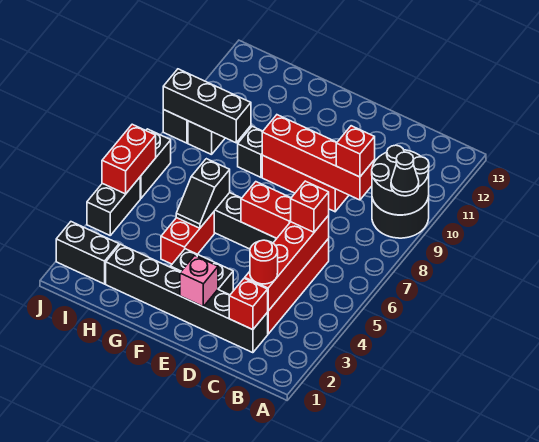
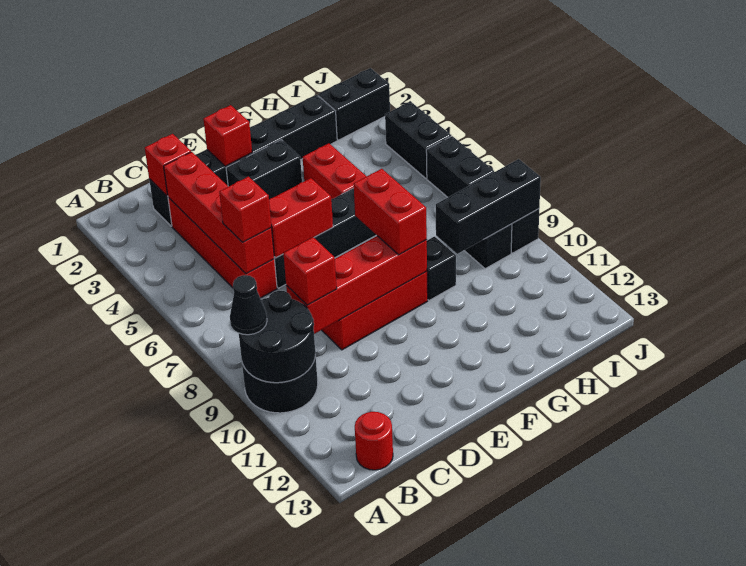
red 1x1 round brick [250,240,278,284] -> red 1x1 round brick moved to [355,412,393,470]
pink 1x1 brick [180,256,218,307] -> red 1x1 brick [203,105,252,166]
black 1x2 slope [176,159,230,228] -> none
red 1x2 brick [102,124,156,194] -> red 1x2 brick moved to [354,169,427,255]

